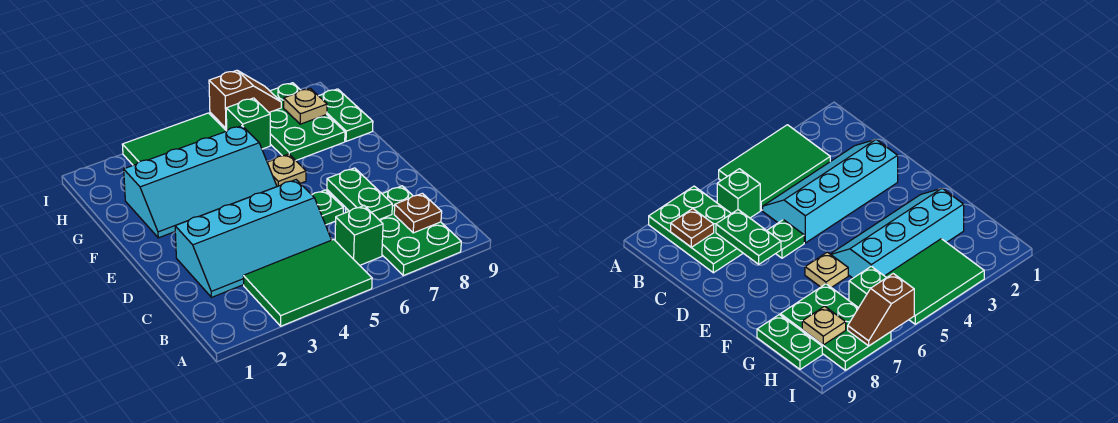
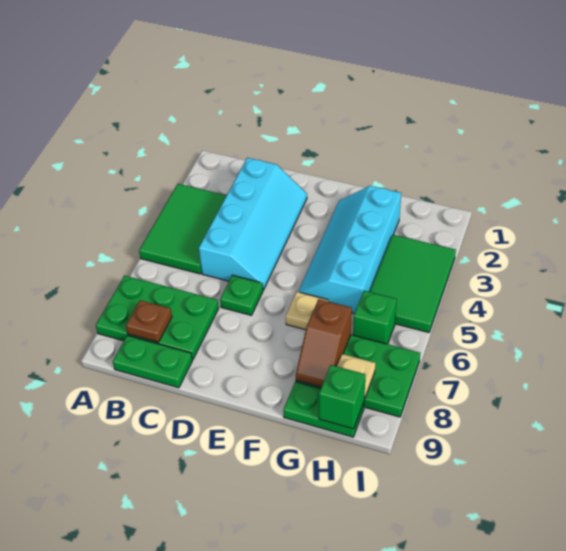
green 1x1 brick [335,206,383,265] -> green 1x1 brick moved to [319,365,365,429]
cyan 2x4 slope [175,180,331,297] -> cyan 2x4 slope turned to [199,158,307,290]
green 1x2 plate [327,168,392,220] -> green 1x2 plate moved to [113,335,192,388]
brown 1x2 slope [209,70,281,128] -> brown 1x2 slope moved to [296,299,352,387]

